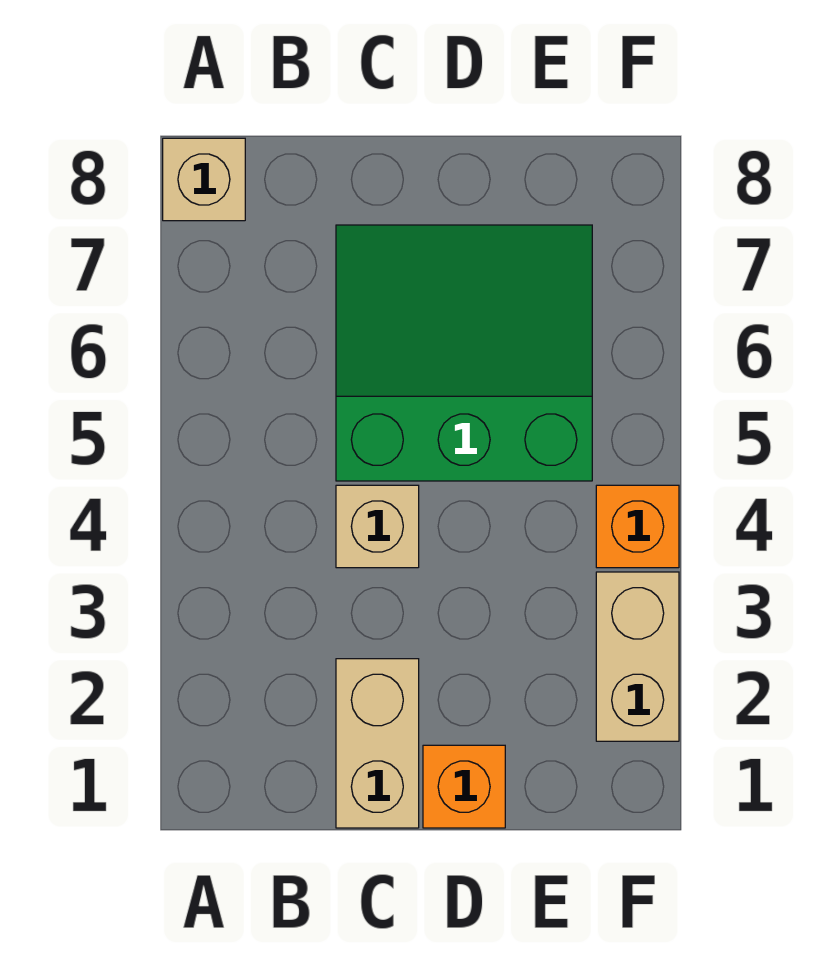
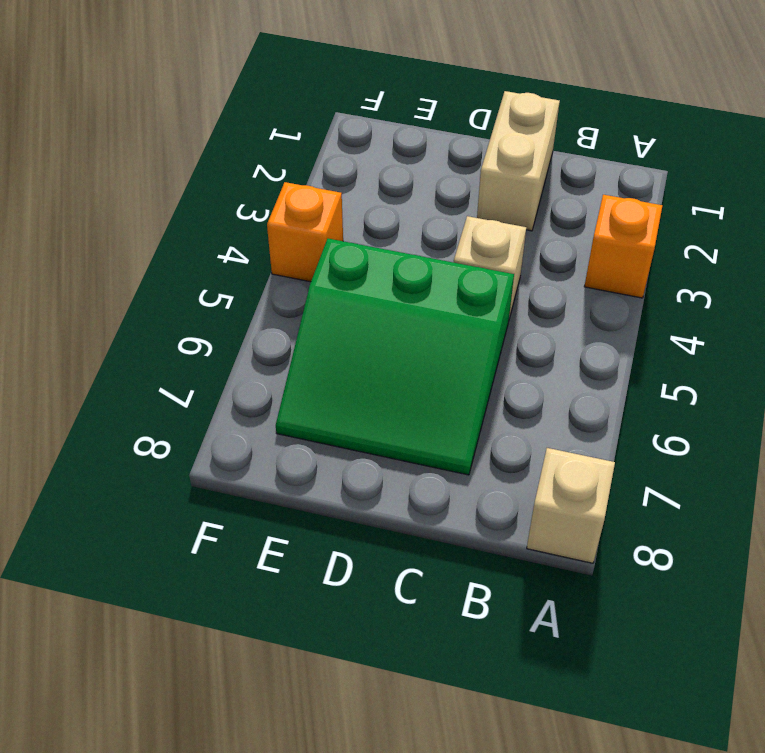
orange 1x1 brick [423,745,505,828] -> orange 1x1 brick moved to [584,195,662,298]
tan 1x2 brick [596,572,679,741] -> none

